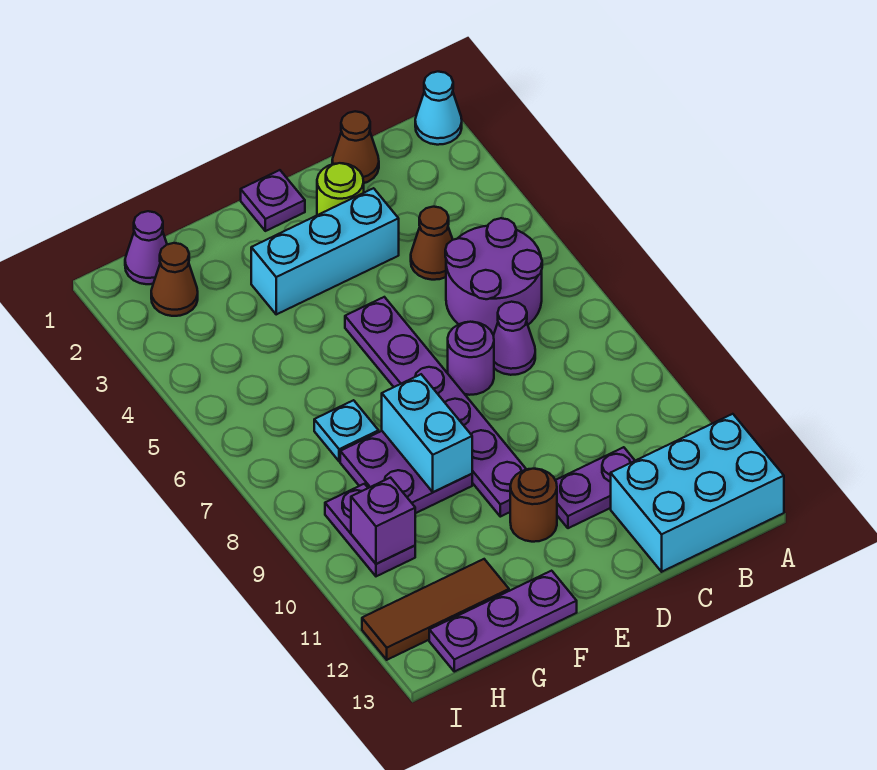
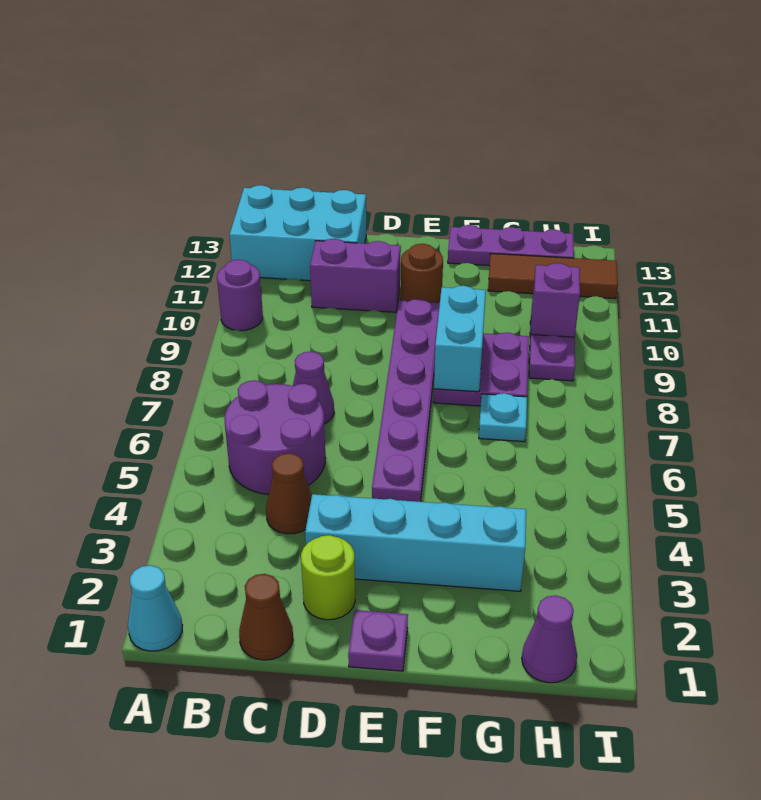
purple 1x2 plate [555,447,635,528] -> purple 1x2 brick [310,239,401,312]
cyan 1x3 brick [251,188,399,314] -> cyan 1x4 brick [305,494,526,591]
purple 1x1 round brick [448,322,494,395] -> purple 1x1 round brick moved to [217,260,263,331]
brown 1x1 cone [151,243,198,316] -> none

